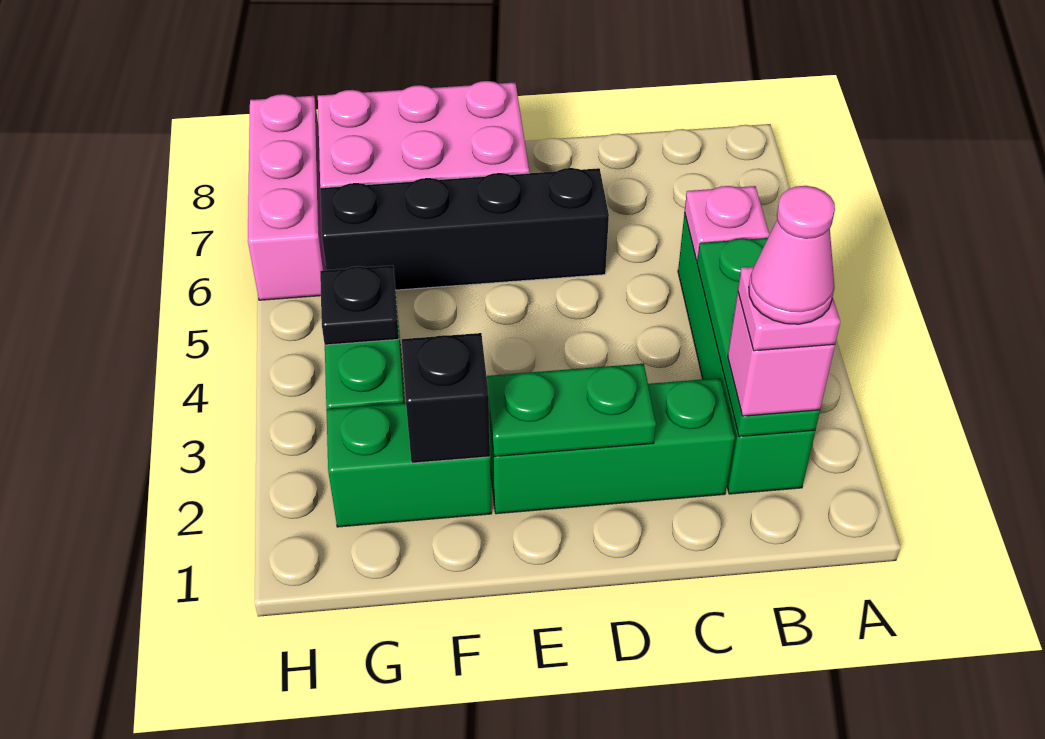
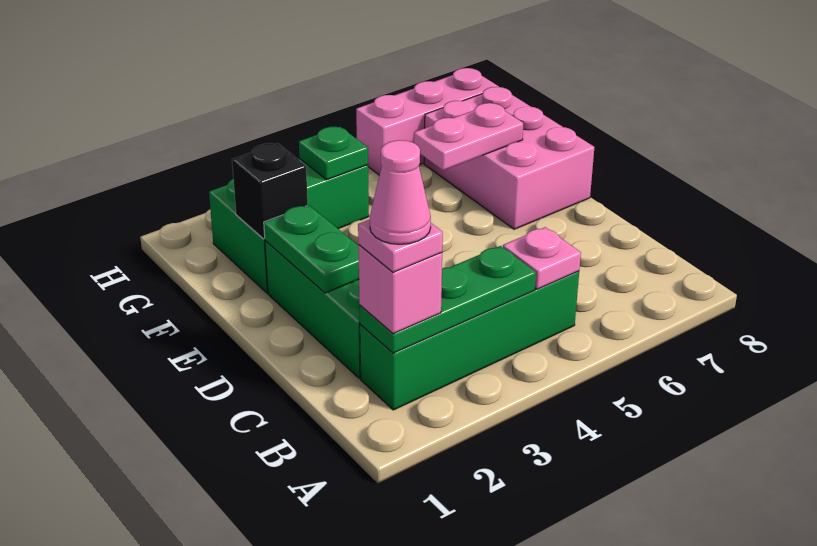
black 1x4 brick [320,168,609,290] -> none
none -> pink 1x2 plate [414,103,523,170]
black 1x1 plate [320,265,399,345] -> green 1x1 plate [299,127,368,180]

